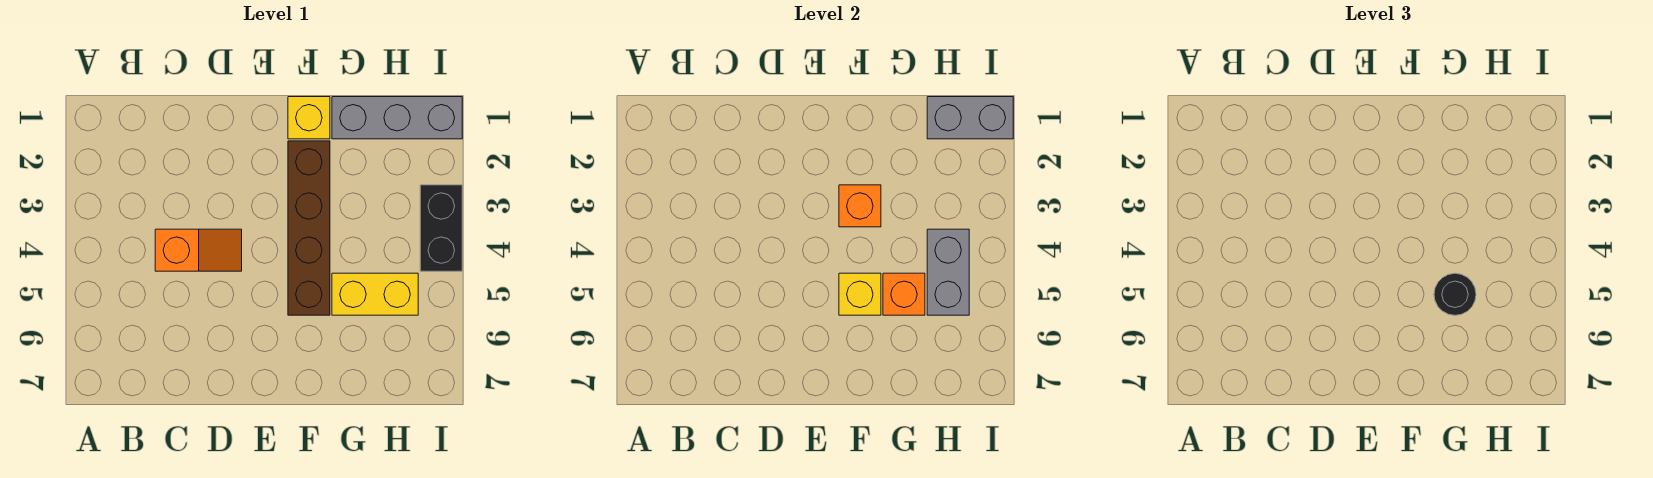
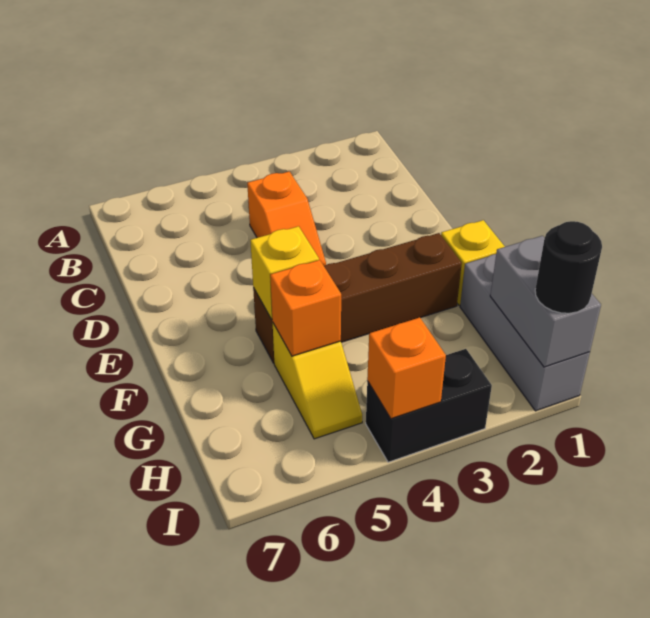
orange 1x1 brick [839,185,881,227] -> orange 1x1 brick moved to [367,317,446,419]
yellow 1x2 brick [332,273,418,315] -> yellow 1x2 slope [273,323,362,439]
black 1x1 round brick [1434,273,1476,315] -> black 1x1 round brick moved to [535,221,602,313]
grey 1x2 brick [927,229,969,315] -> none

